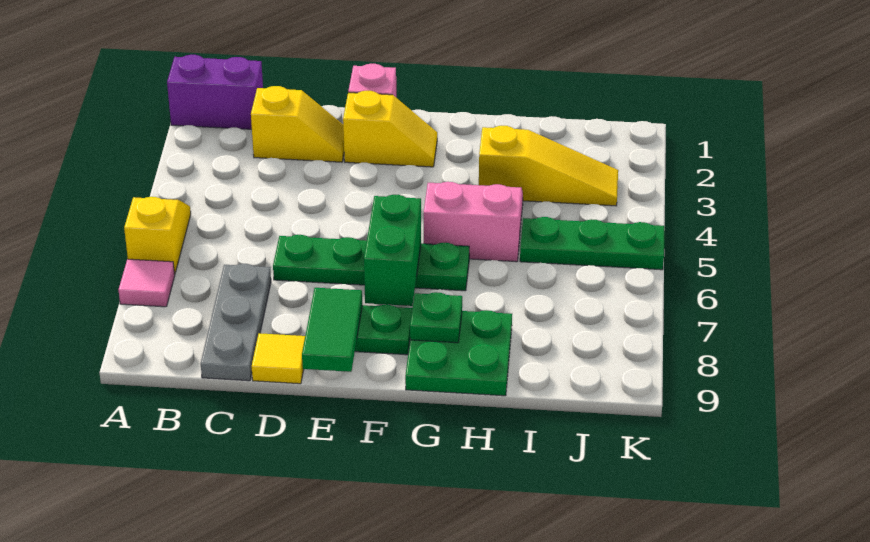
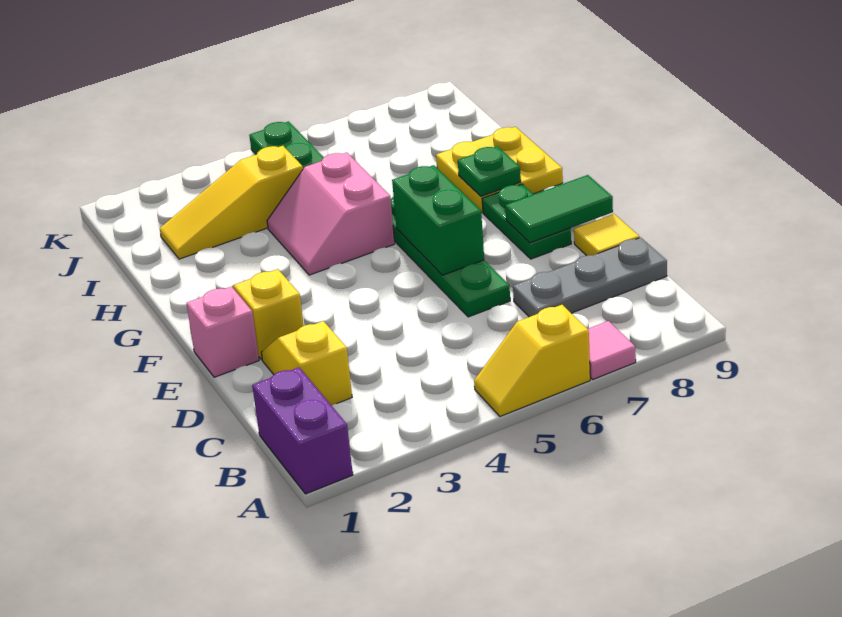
green 1x2 brick [364,195,421,306] -> green 1x2 brick turned to [392,165,484,275]
green 2x2 plate [405,310,512,396] -> yellow 2x2 plate [436,127,563,212]
yellow 1x3 slope [479,126,618,206] -> yellow 1x3 slope turned to [160,146,303,259]

